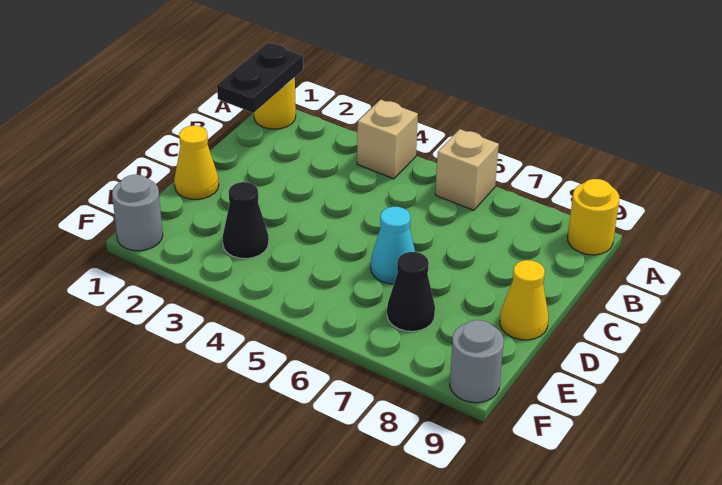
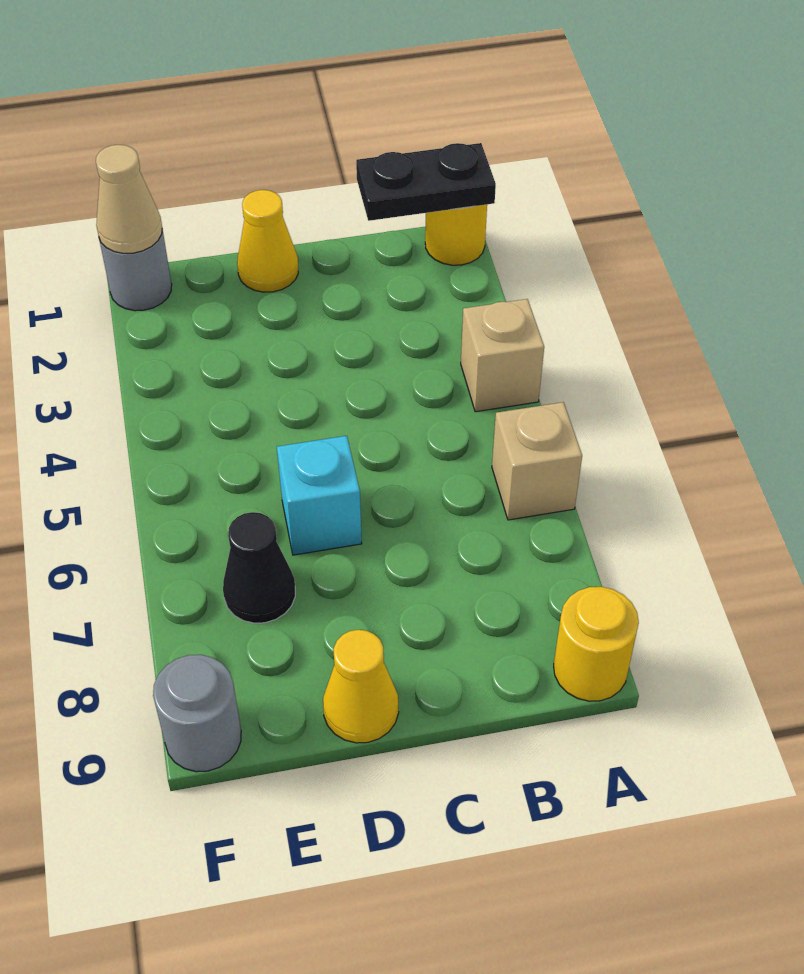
cyan 1x1 cone [371,207,415,284] -> cyan 1x1 brick [277,436,362,555]
black 1x1 cone [222,182,269,259] -> none
none -> tan 1x1 cone [96,145,162,254]

